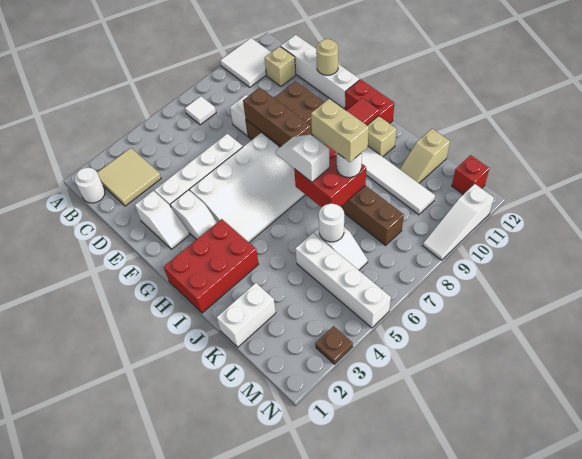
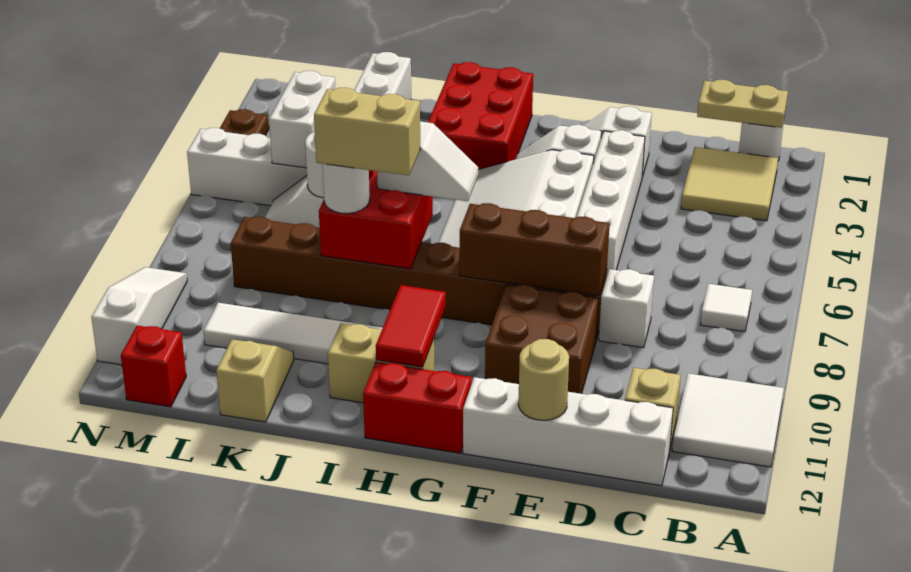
none -> tan 1x2 plate [697,80,788,128]
none -> white 1x2 brick [269,71,335,168]

